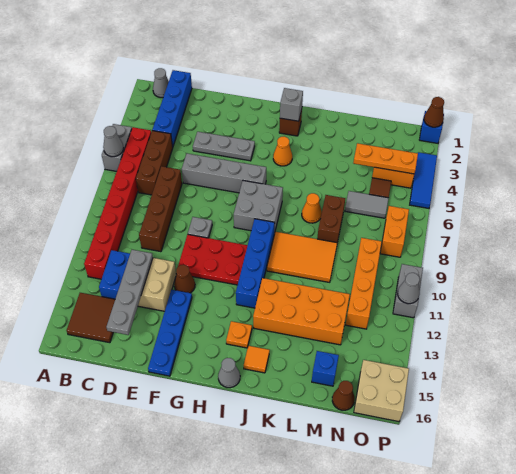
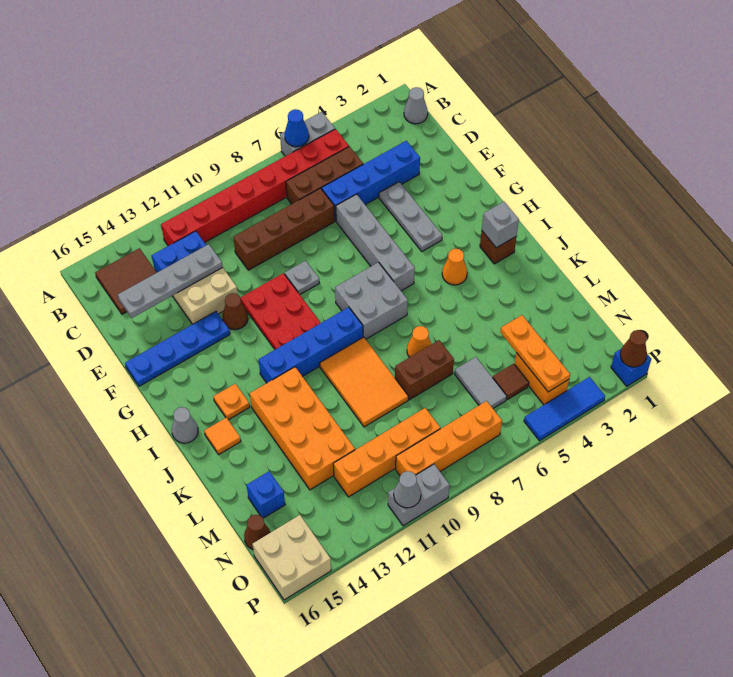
grey 1x1 cone [103,126,123,157] -> blue 1x1 cone [284,109,309,147]
blue 1x4 brick [152,70,192,147] -> blue 1x4 brick moved to [322,141,420,221]
orange 1x2 brick [380,206,409,257] -> orange 1x4 brick [396,401,502,475]

